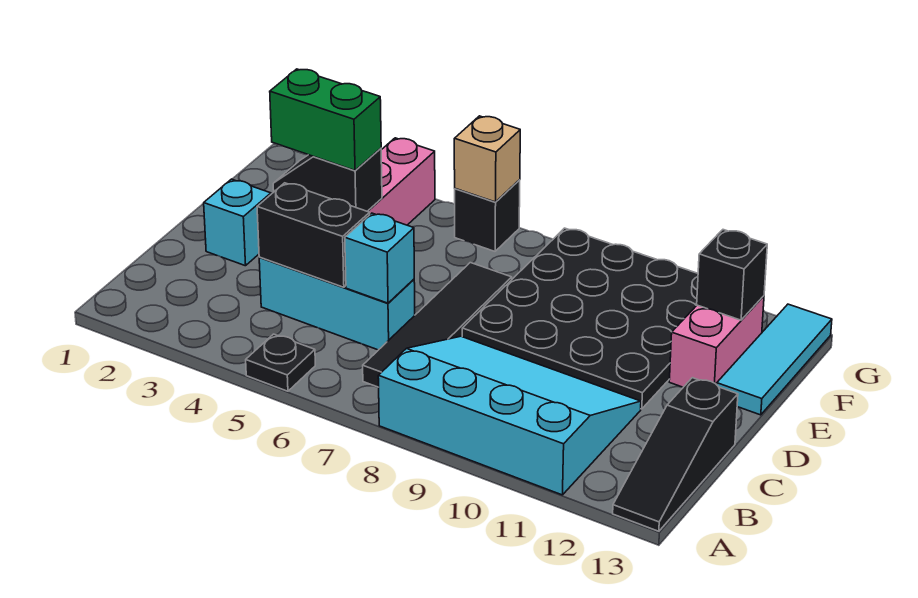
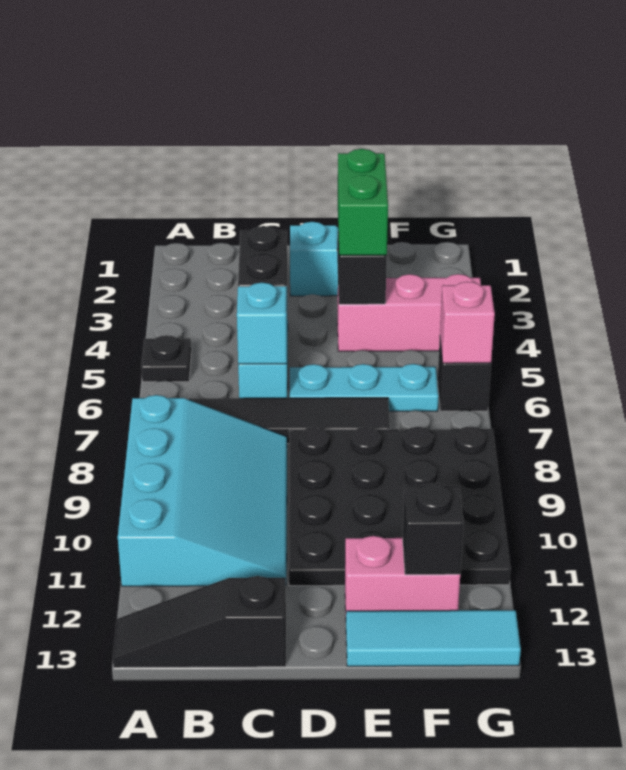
none -> cyan 1x3 plate [290,364,439,411]
tan 1x1 brick [454,116,520,202] -> pink 1x1 brick [440,282,495,363]

